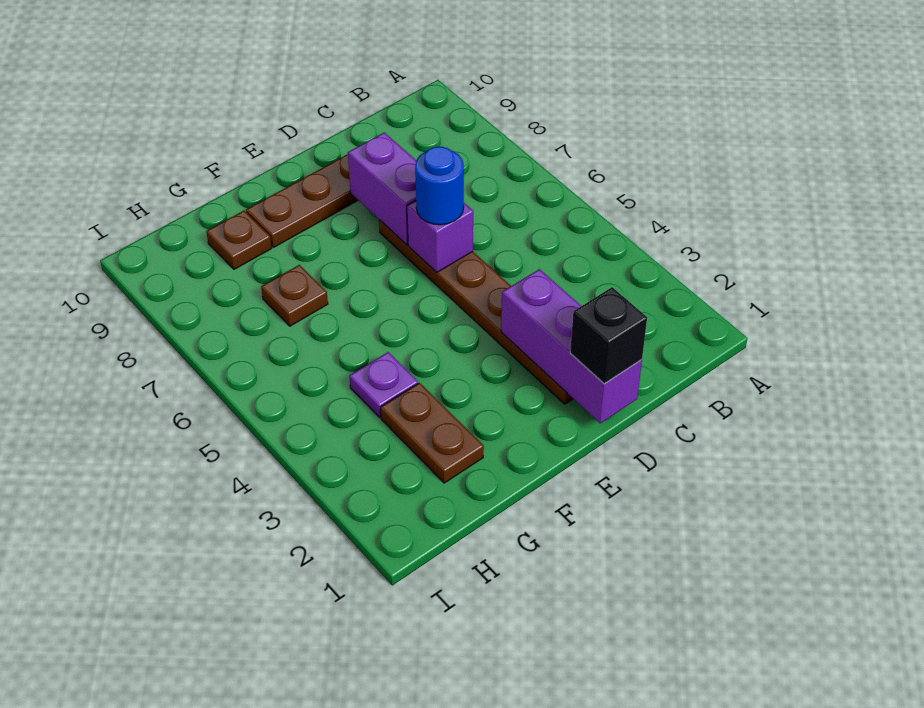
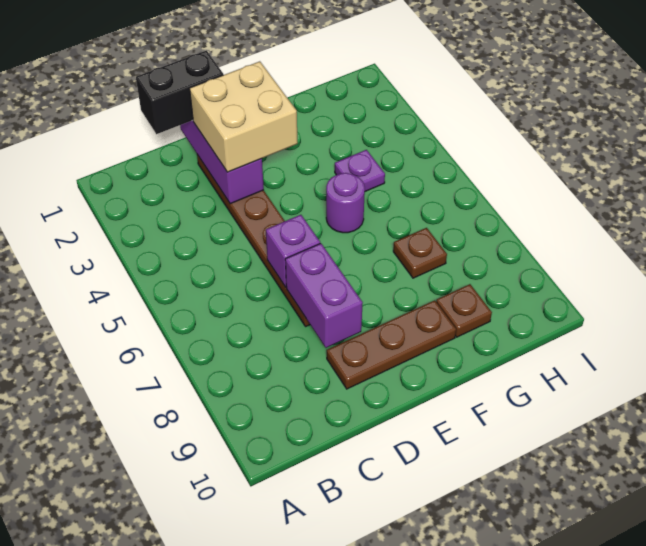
black 1x1 brick [570,287,647,384] -> black 1x2 brick [136,50,223,134]
none -> tan 2x2 brick [190,61,298,172]
blue 1x1 round brick [415,147,464,225] -> none
none -> purple 1x1 round brick [326,173,365,233]
brown 1x2 plate [381,383,484,483] -> none

